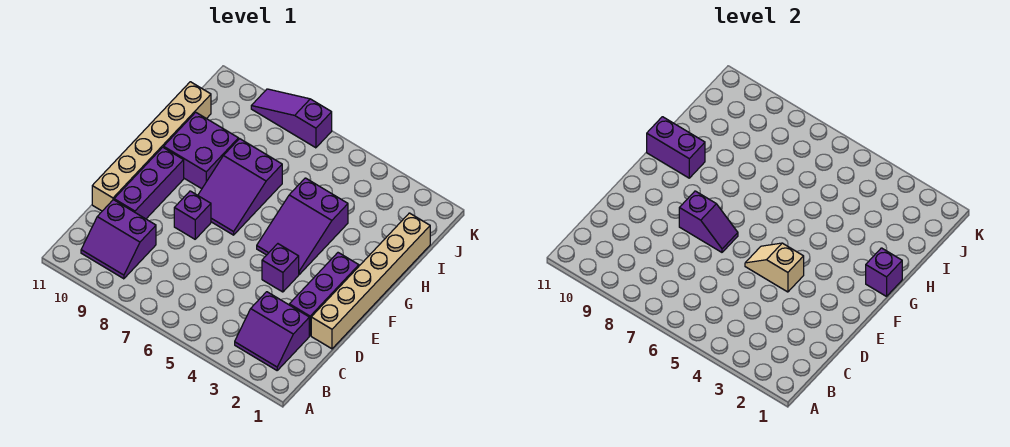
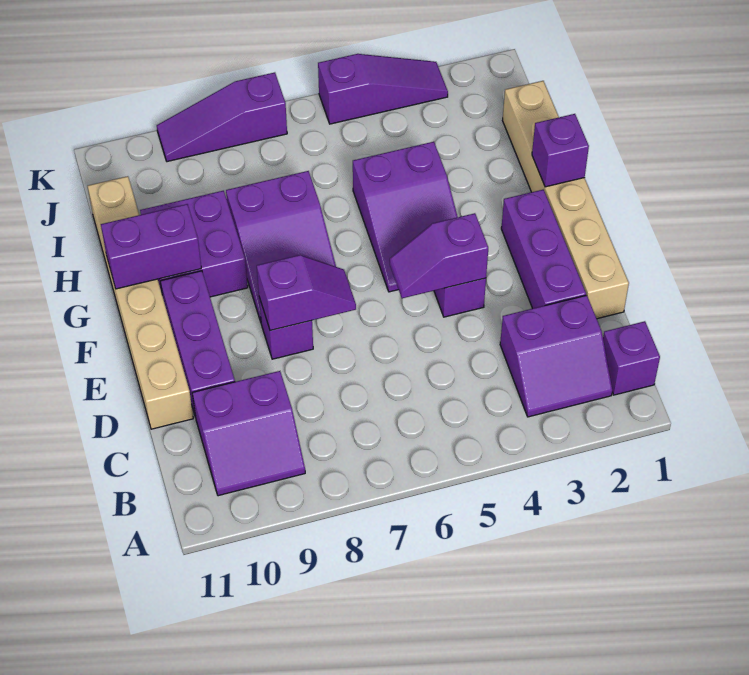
none -> purple 1x1 brick [603,321,660,395]
tan 1x2 slope [745,243,804,292] -> purple 1x2 slope [390,213,488,298]
none -> purple 1x3 slope [318,54,448,124]

